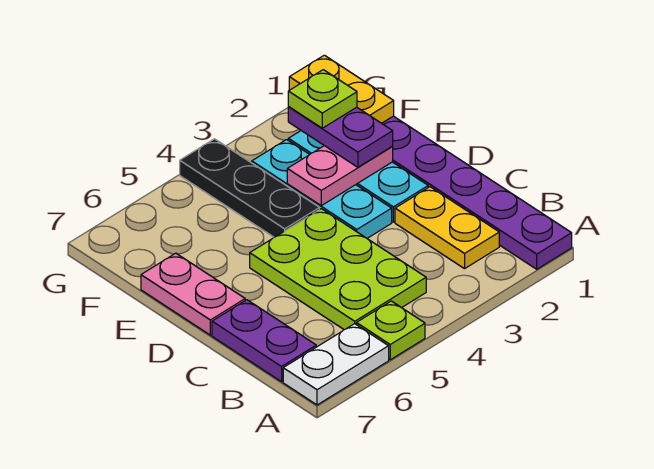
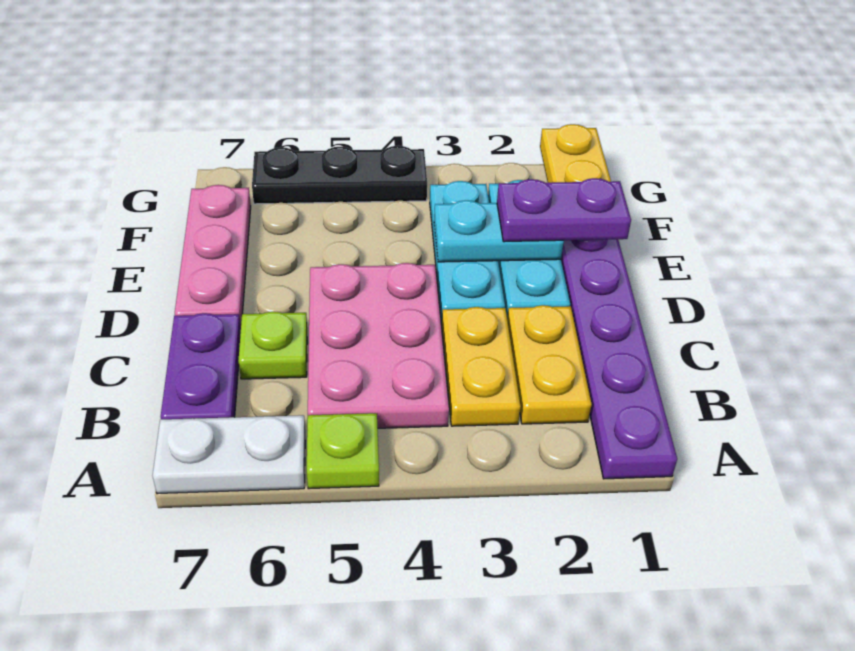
none -> yellow 1x2 plate [442,307,521,426]
lime 2x3 plate [250,209,426,330] -> pink 2x3 plate [308,263,449,428]
pink 1x2 plate [141,253,245,335] -> pink 1x3 plate [175,185,251,327]
pink 1x2 plate [287,146,393,206] -> cyan 1x2 plate [434,200,564,262]
purple 1x2 plate [288,107,393,167] -> purple 1x2 plate turned to [497,178,631,242]
black 1x3 plate [180,139,319,237] -> black 1x3 plate turned to [252,146,427,204]
lime 1x1 plate [288,70,357,128] -> lime 1x1 plate moved to [238,312,307,379]

